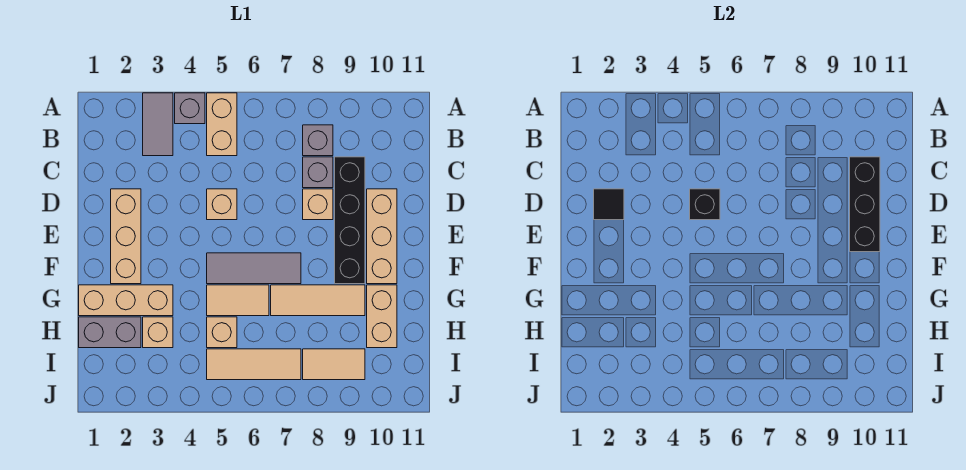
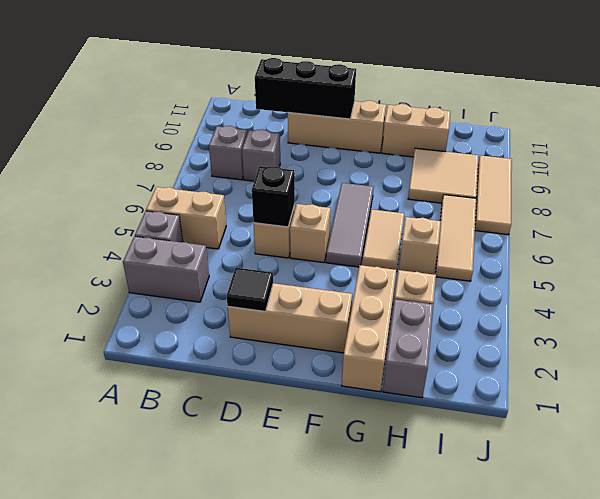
grey 1x2 tile [143,93,173,156] -> grey 1x2 brick [123,236,209,302]
black 1x4 brick [335,157,365,284] -> none
tan 1x1 brick [303,189,333,220] -> tan 1x1 brick moved to [290,204,331,263]
tan 1x3 tile [271,285,365,316] -> tan 1x3 tile moved to [475,155,512,235]
tan 1x2 tile [303,349,365,380] -> tan 2x2 tile [408,148,478,203]

